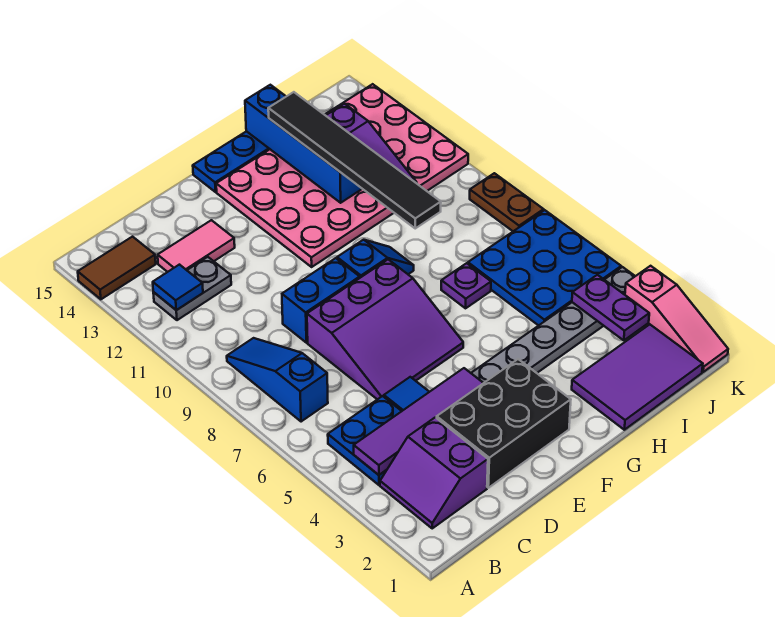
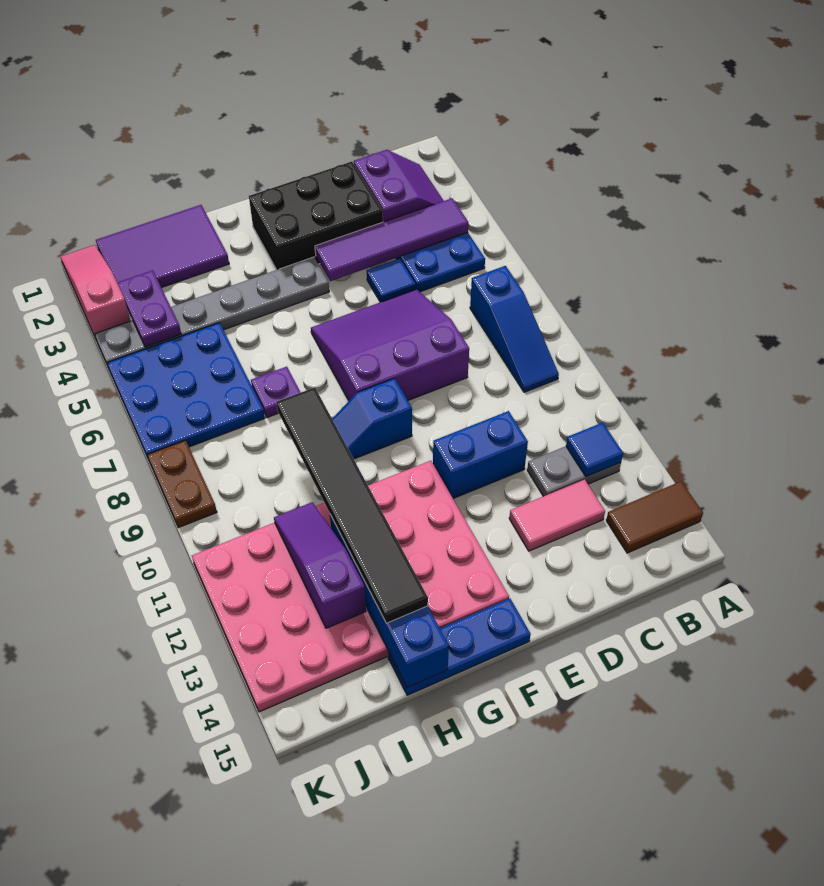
blue 1x2 brick [282,258,360,343] -> blue 1x2 brick moved to [433,411,528,498]

